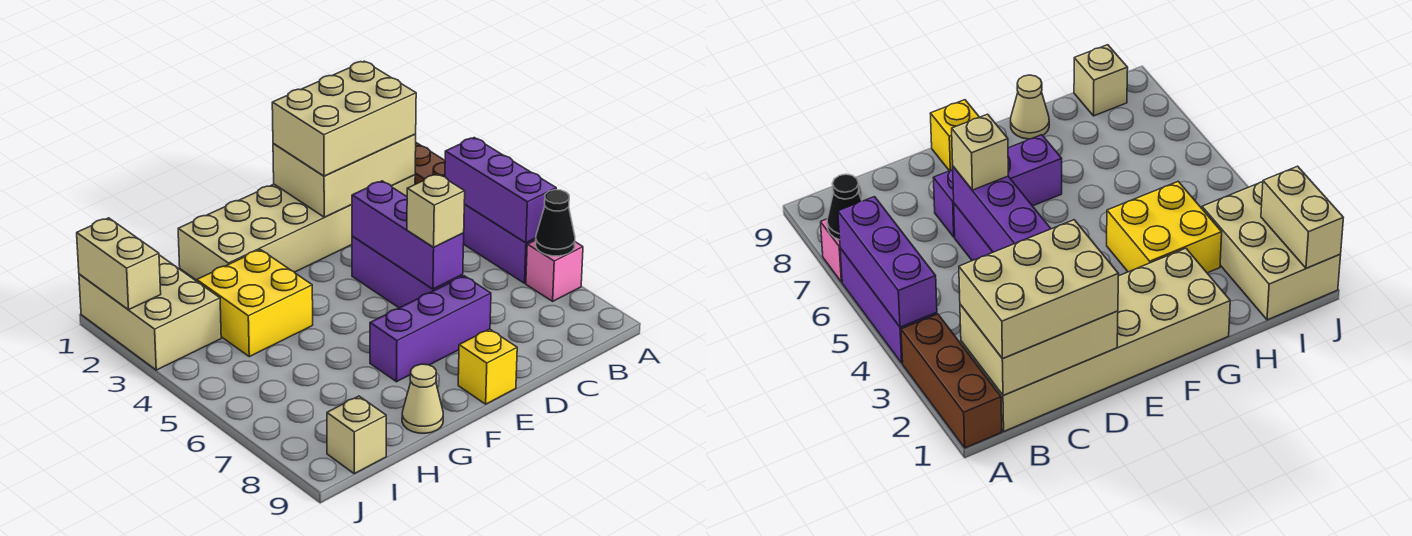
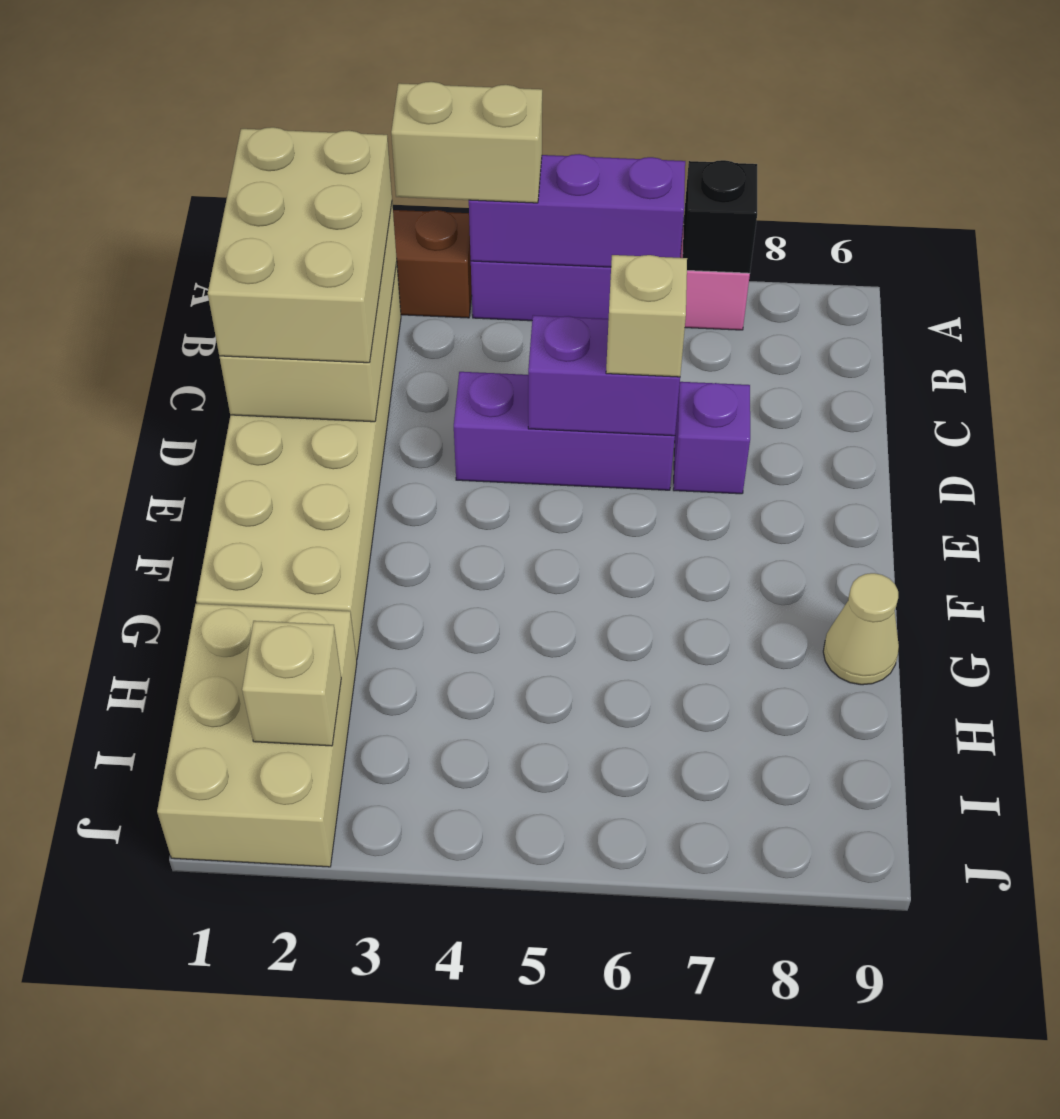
black 1x1 cone [536,190,575,256] -> black 1x1 brick [683,160,757,273]
purple 1x3 brick [352,181,464,289] -> purple 1x2 brick [528,315,680,436]
purple 1x3 brick [370,276,491,382] -> purple 1x1 brick [673,382,750,494]
yellow 1x1 brick [458,329,517,404] -> none
yellow 2x2 brick [197,250,313,357] -> none
tan 2x3 brick [79,255,221,370] -> tan 2x3 brick turned to [157,604,357,867]
tan 1x1 brick [327,396,386,474] -> tan 1x1 brick moved to [242,621,341,746]
tan 1x2 brick [77,218,161,310] -> tan 1x2 brick moved to [391,82,542,203]

